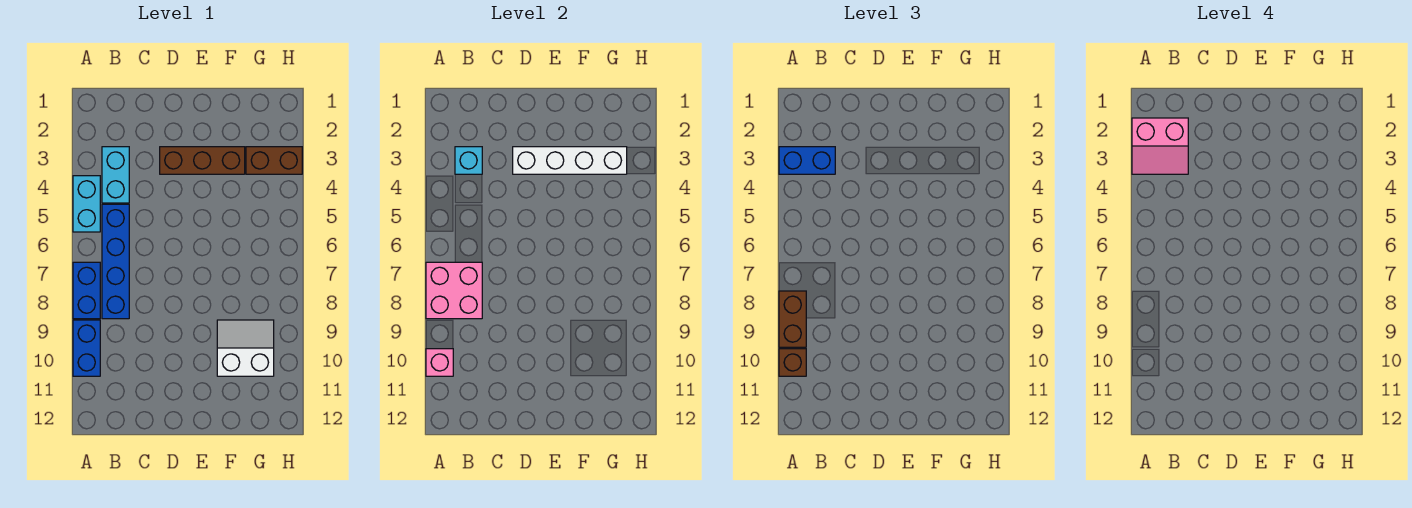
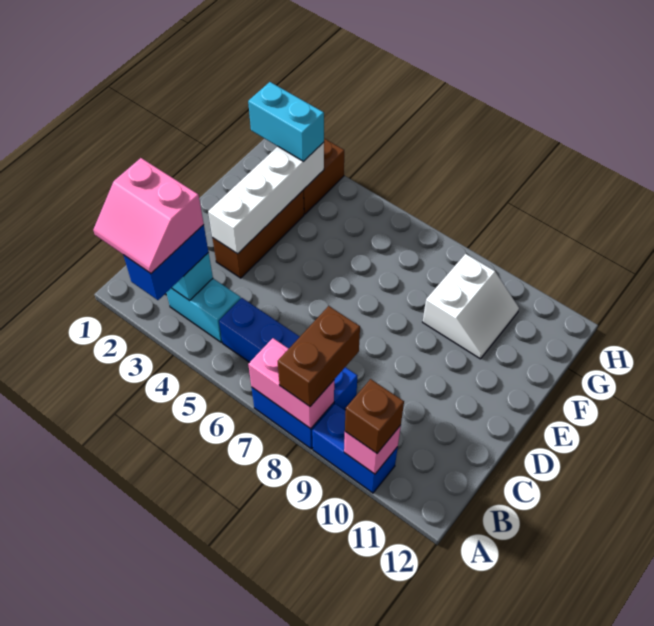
pink 2x2 slope [1132,118,1188,174] -> pink 2x2 slope turned to [93,158,204,273]
cyan 1x2 brick [73,176,100,232] -> cyan 1x2 brick moved to [248,82,324,162]
pink 2x2 brick [426,262,482,319] -> pink 1x2 brick [248,338,334,429]
brown 1x2 brick [779,291,806,347] -> brown 1x2 brick turned to [278,306,360,406]
white 2x2 slope [217,320,274,376] -> white 2x2 slope turned to [423,254,519,359]

